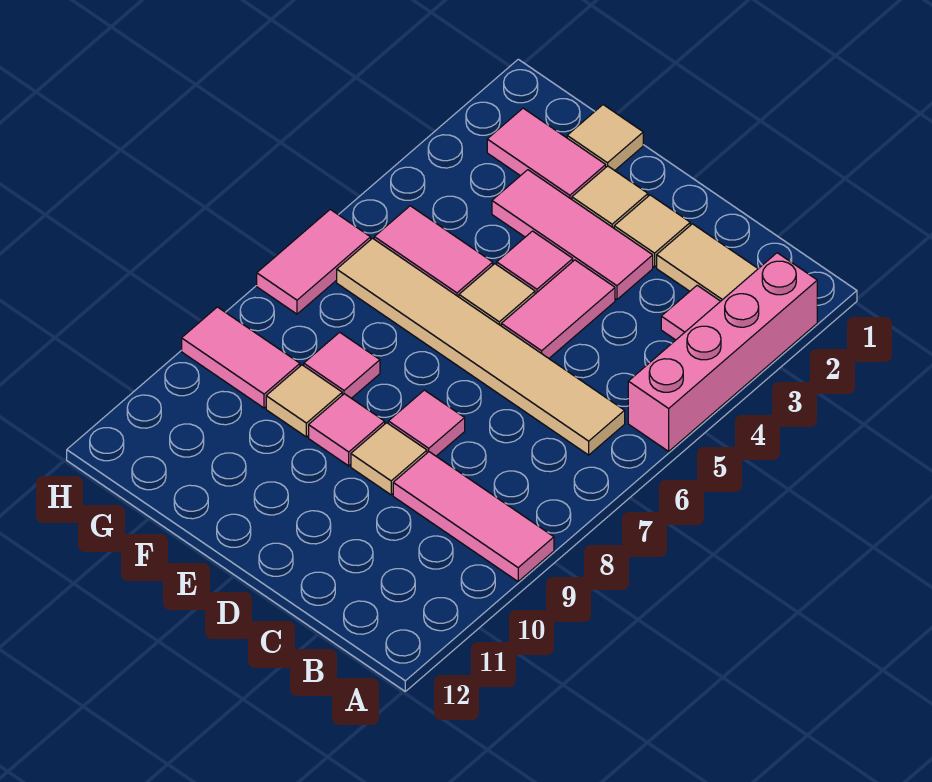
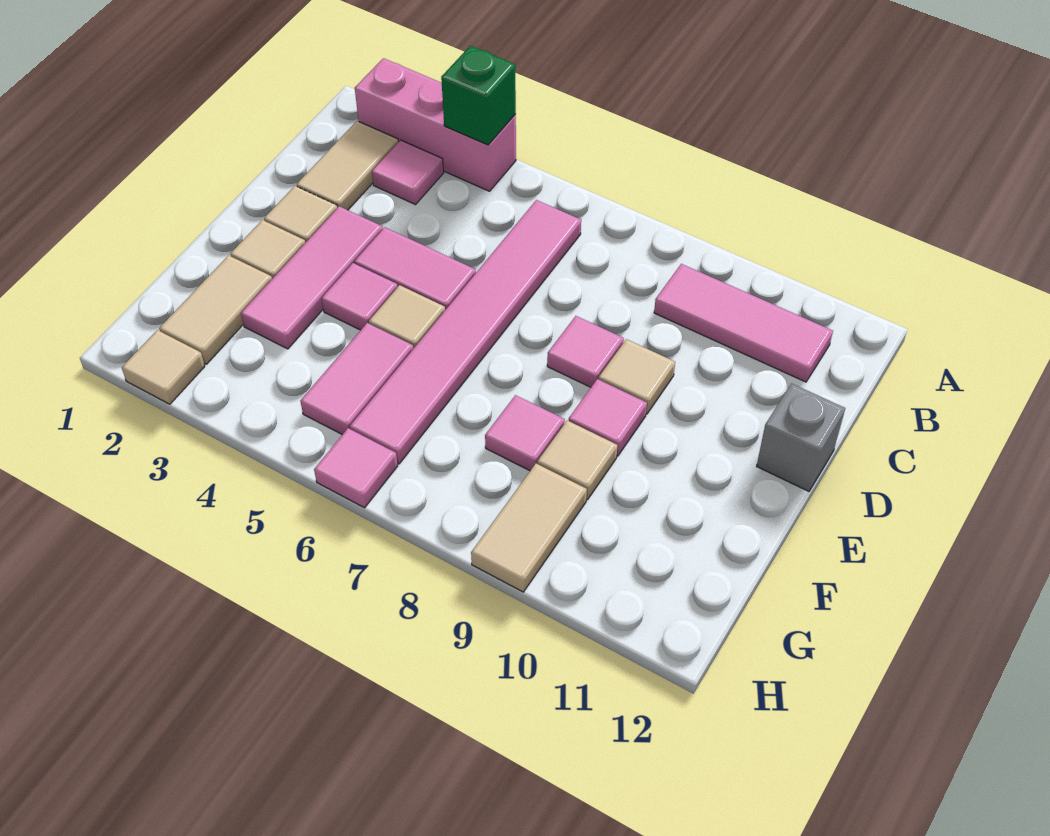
pink 1x4 brick [628,253,817,451] -> pink 1x3 brick [355,58,516,191]
none -> green 1x1 brick [441,46,516,145]
pink 1x3 tile [393,452,554,582] -> pink 1x3 tile turned to [654,264,833,382]
tan 1x6 tile [337,238,625,455] -> pink 1x6 tile [350,200,581,464]
none -> grey 1x1 brick [757,384,845,491]
tan 1x1 tile [567,105,643,171] -> tan 1x1 tile moved to [122,330,205,404]
pink 1x2 tile [487,108,606,199] -> tan 1x2 tile [159,255,272,364]
pink 1x2 tile [182,307,300,408] -> tan 1x2 tile [471,464,587,592]
pink 1x2 tile [257,209,371,314] -> pink 1x1 tile [314,428,398,508]

